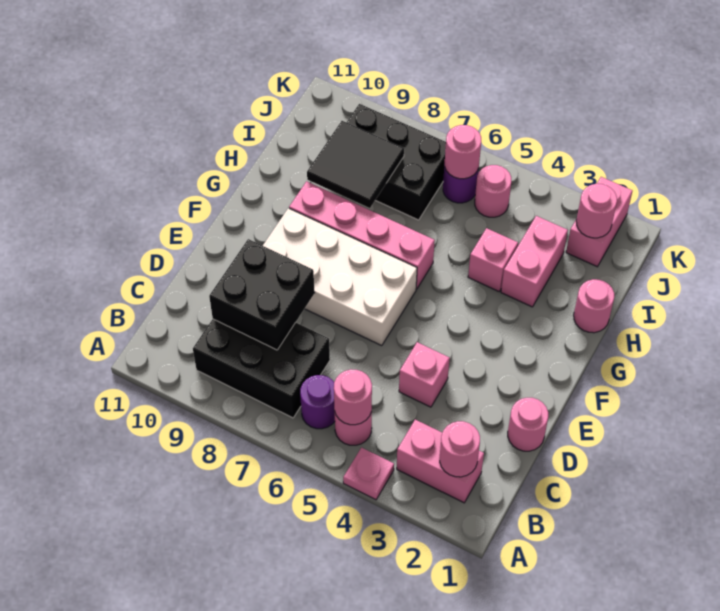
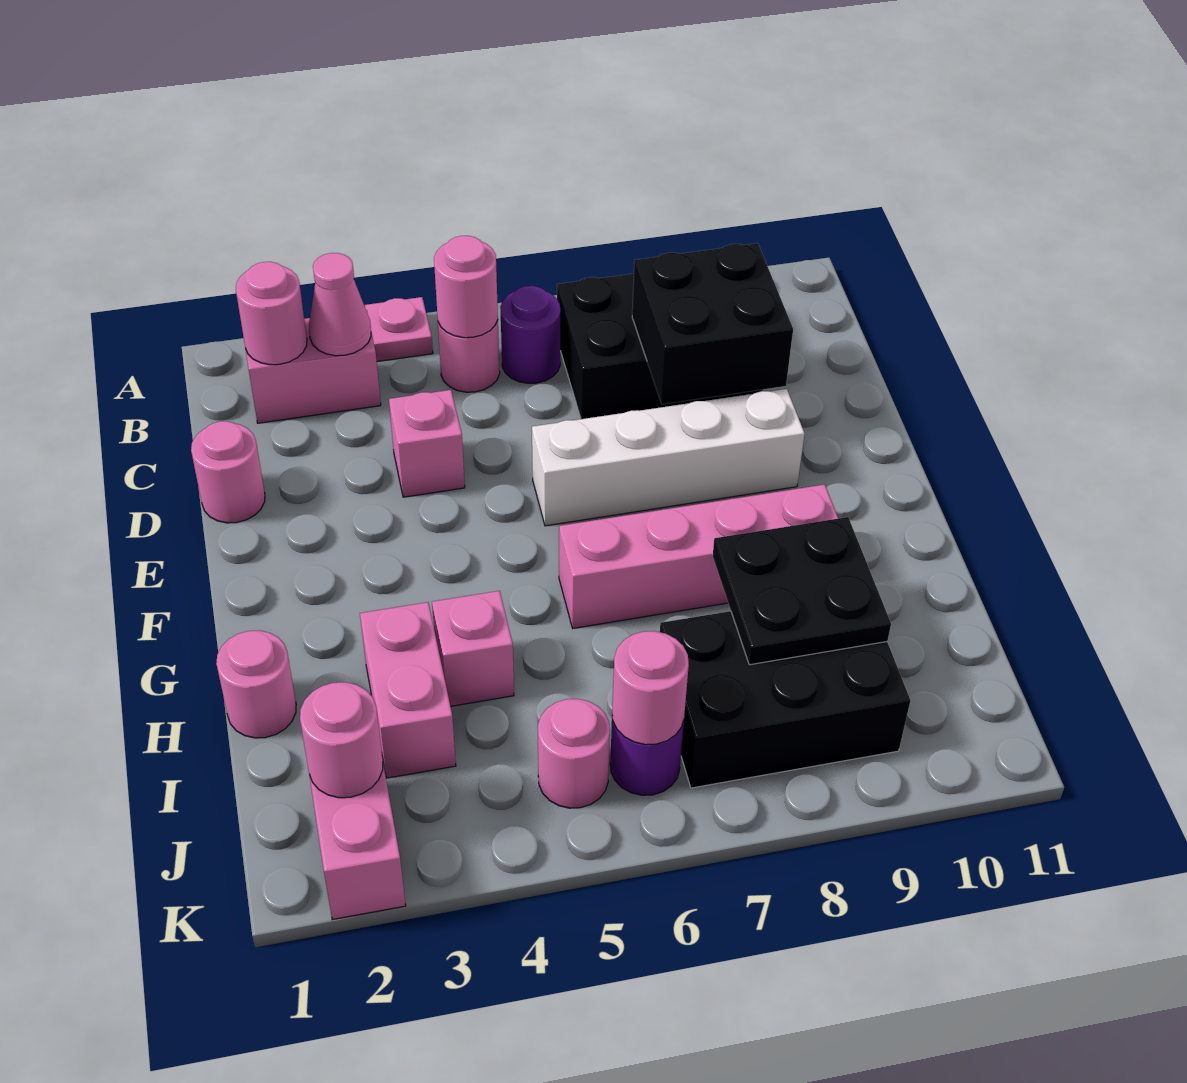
none -> pink 1x1 cone [309,253,371,356]
white 2x4 brick [263,208,417,346] -> white 1x4 brick [532,389,805,526]
black 2x2 tile [307,121,404,208] -> black 2x2 plate [713,517,891,665]

